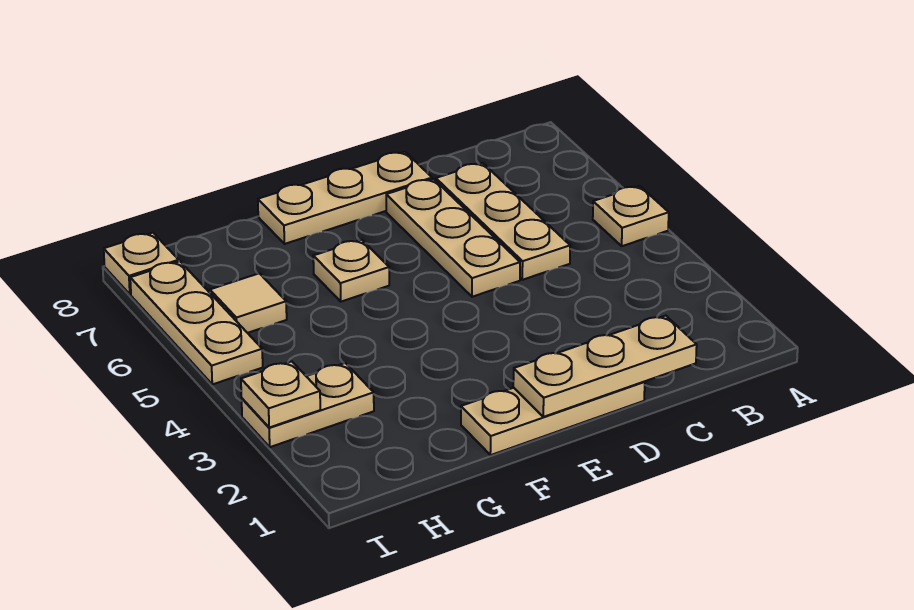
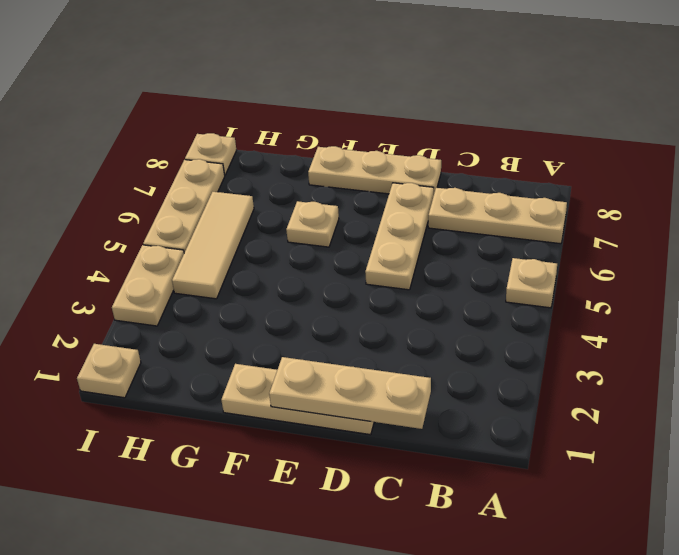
tan 1x3 plate [436,163,570,280] -> tan 1x3 plate turned to [428,188,567,244]
tan 1x2 plate [242,363,374,447] -> tan 1x2 plate turned to [112,245,184,326]
tan 1x1 tile [210,273,287,333] -> tan 1x3 tile [172,192,254,299]
tan 1x1 plate [241,361,320,428] -> tan 1x1 plate moved to [77,344,141,398]

